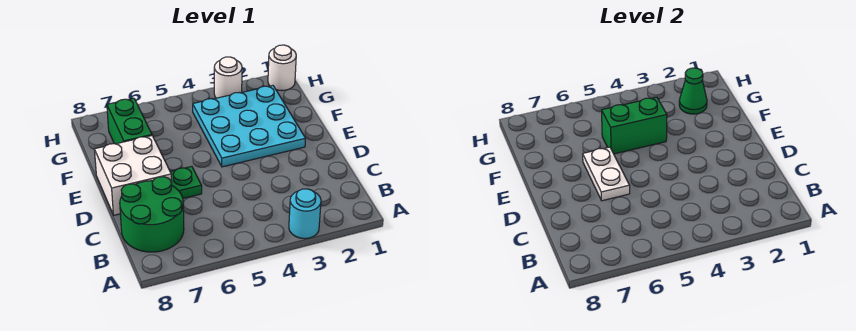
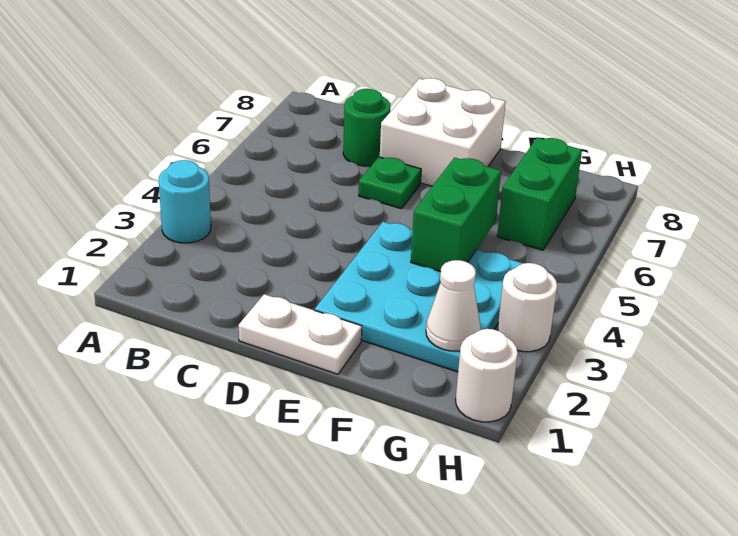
green 2x2 round brick [120,177,184,252] -> green 1x1 round brick [343,89,390,166]
white 1x2 plate [583,147,630,201] -> white 1x2 plate moved to [239,294,362,374]
green 1x2 brick [107,98,152,144] -> green 1x2 brick turned to [497,138,582,250]
green 1x1 cone [679,68,707,114] -> white 1x1 cone [426,260,481,351]

